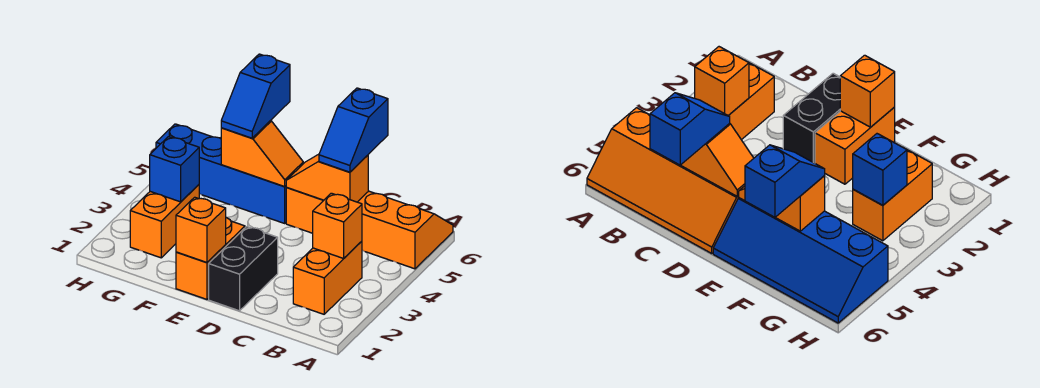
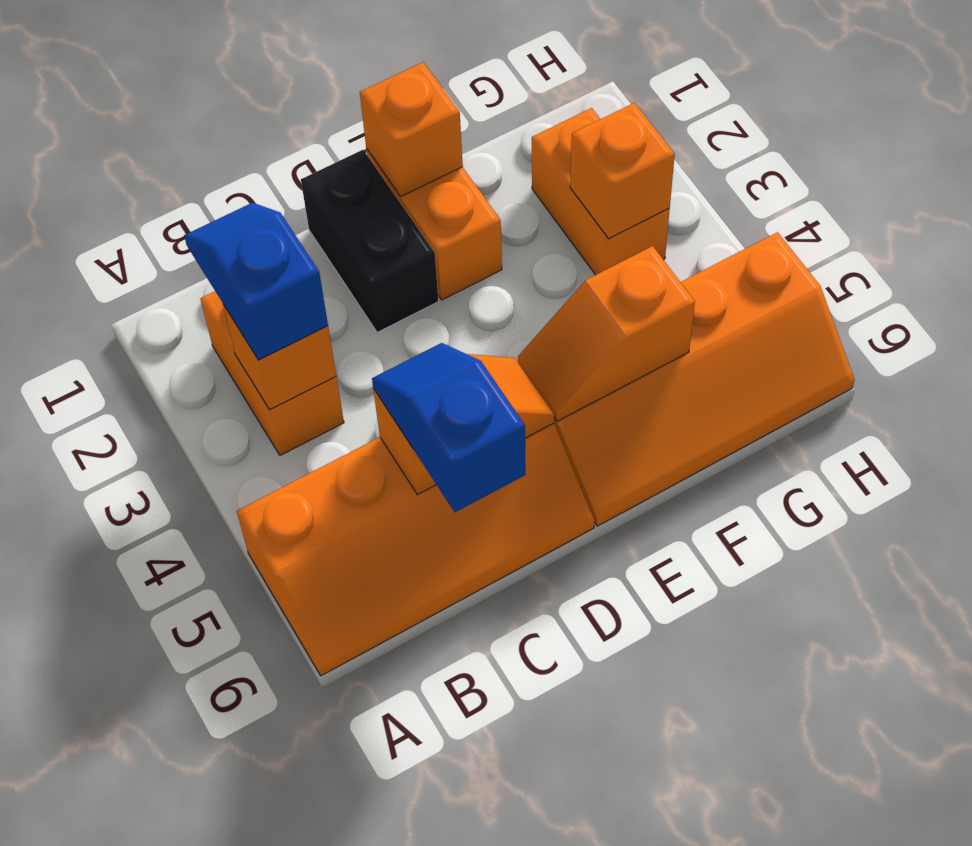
blue 2x4 slope [156,124,287,223] -> orange 2x4 slope [554,232,855,526]
blue 1x2 slope [221,54,290,138] -> blue 1x2 slope moved to [184,203,328,360]
blue 1x1 brick [150,137,199,202] -> orange 1x1 brick [570,103,675,239]

